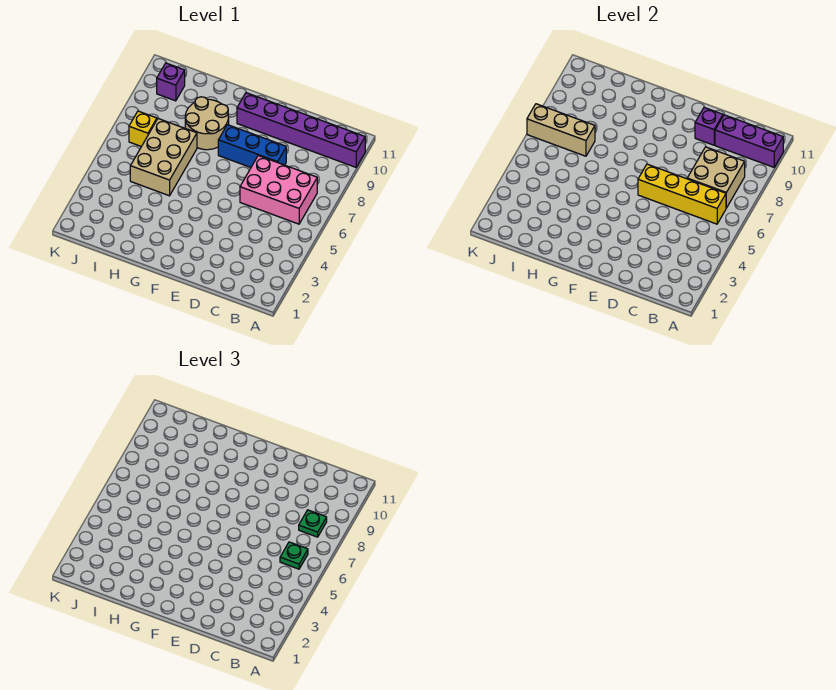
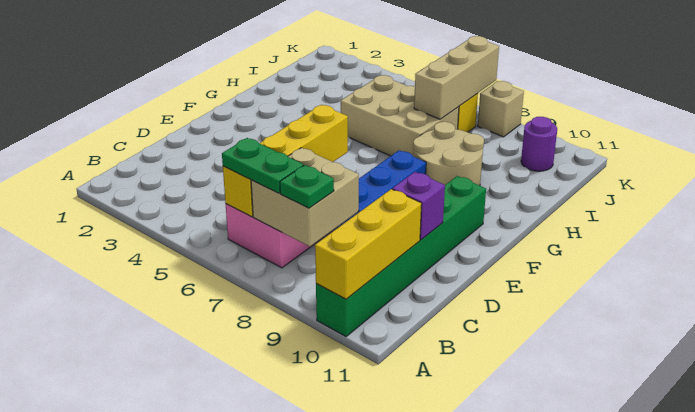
purple 1x6 brick [237,93,365,167] -> green 1x6 brick [316,176,486,336]
purple 1x3 brick [715,115,783,167] -> yellow 1x3 brick [315,189,422,299]
green 1x1 plate [280,542,308,569] -> green 1x2 plate [222,138,304,193]
purple 1x1 brick [157,63,185,101] -> purple 1x1 round brick [521,117,557,171]
none -> tan 1x1 brick [478,81,524,137]

